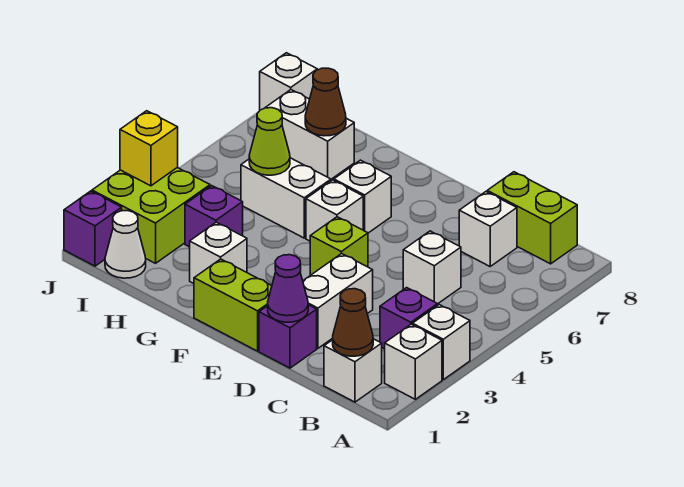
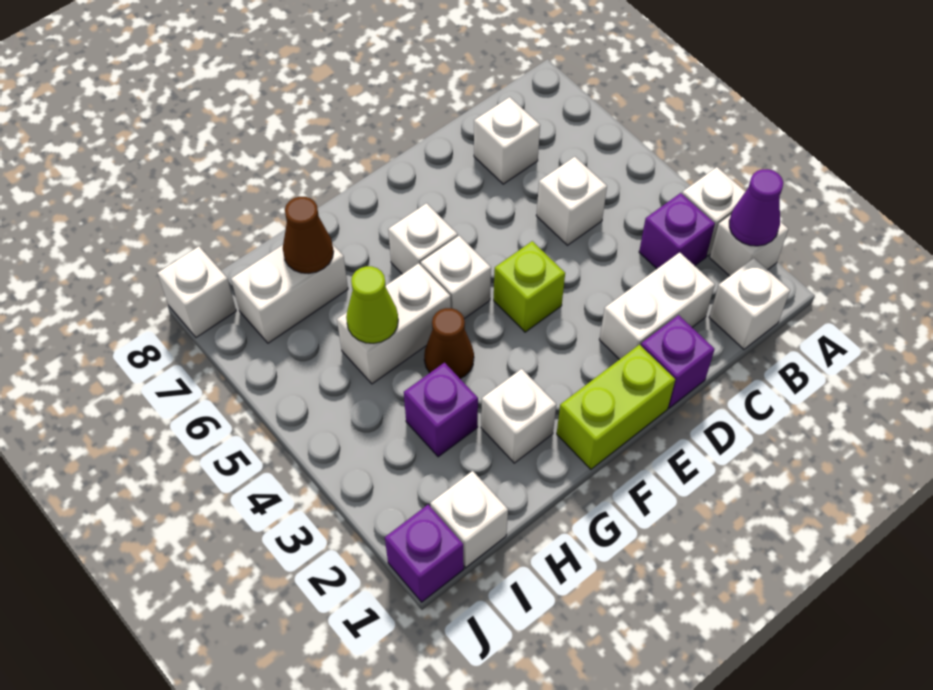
brown 1x1 cone [333,289,373,356] -> brown 1x1 cone moved to [424,308,474,379]
lime 1x2 brick [487,172,577,264] -> none
purple 1x1 cone [268,255,308,322] -> purple 1x1 cone moved to [729,169,783,246]
white 1x2 brick [303,254,373,348] -> white 1x2 brick turned to [599,252,715,360]
white 1x1 cone [105,211,146,278] -> white 1x1 brick [430,471,508,568]
lime 2x2 brick [92,168,210,263] -> none
yellow 1x1 brick [120,111,178,186] -> none

